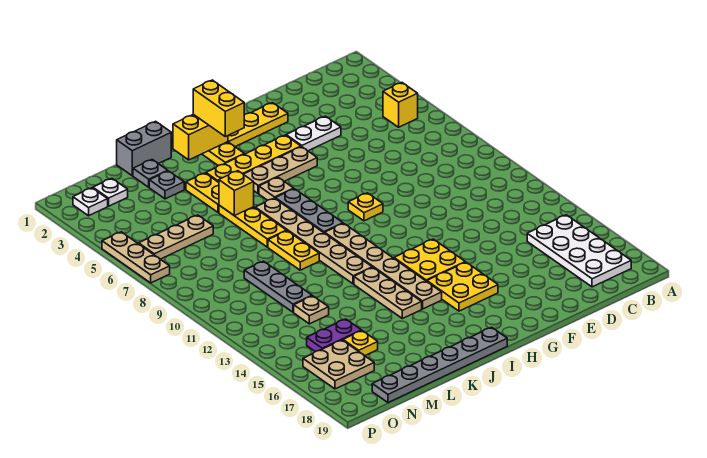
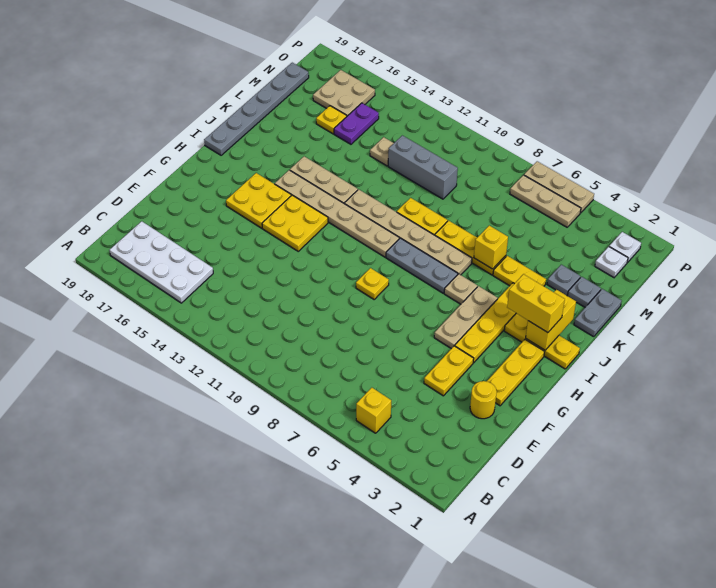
none -> yellow 1x1 round brick [470,381,497,419]
white 1x2 plate [286,116,341,151] -> yellow 1x2 plate [424,346,474,396]
grey 1x2 brick [117,121,171,176] -> grey 1x2 plate [574,289,622,337]
tan 1x3 plate [139,215,213,259] -> tan 1x3 plate turned to [510,175,581,227]
grey 1x3 plate [244,261,312,312] -> grey 1x3 brick [388,135,458,199]

